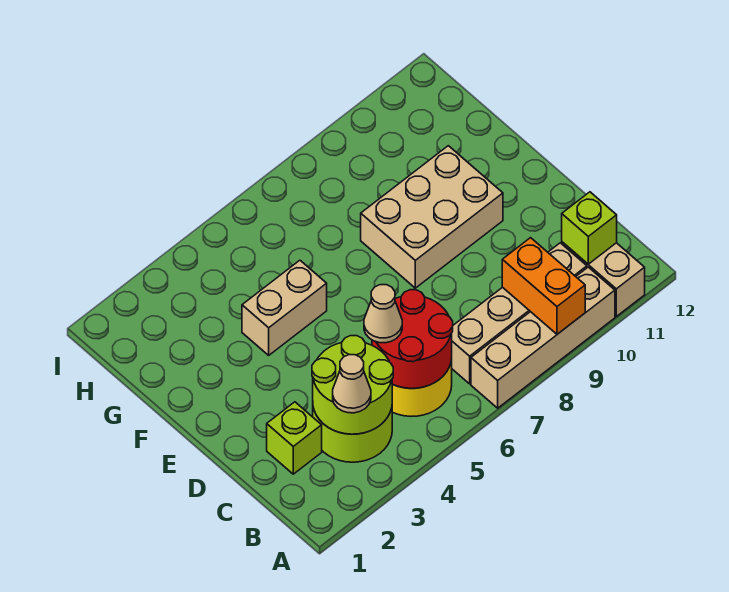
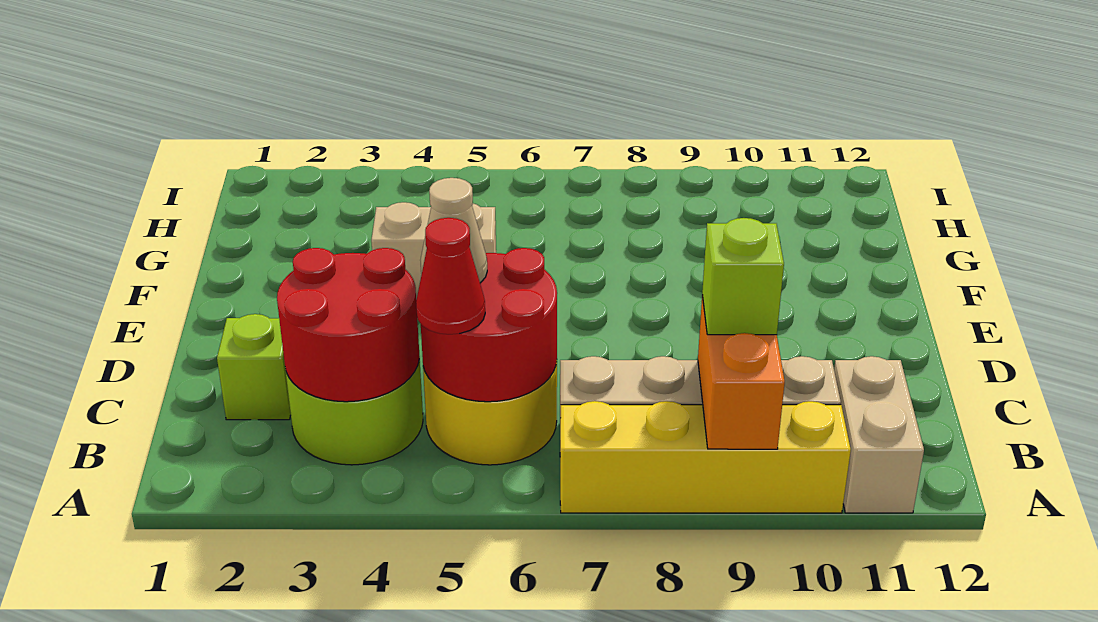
tan 1x4 brick [471,267,615,408] -> yellow 1x4 brick [560,401,851,513]
lime 2x2 round brick [312,336,393,434] -> red 2x2 round brick [277,248,419,402]
tan 1x1 cone [333,355,371,413] -> none
none -> red 1x1 cone [416,218,485,334]
lime 1x1 brick [562,192,617,264] -> lime 1x1 brick moved to [702,218,784,335]
tan 2x3 brick [361,146,503,288] -> none

